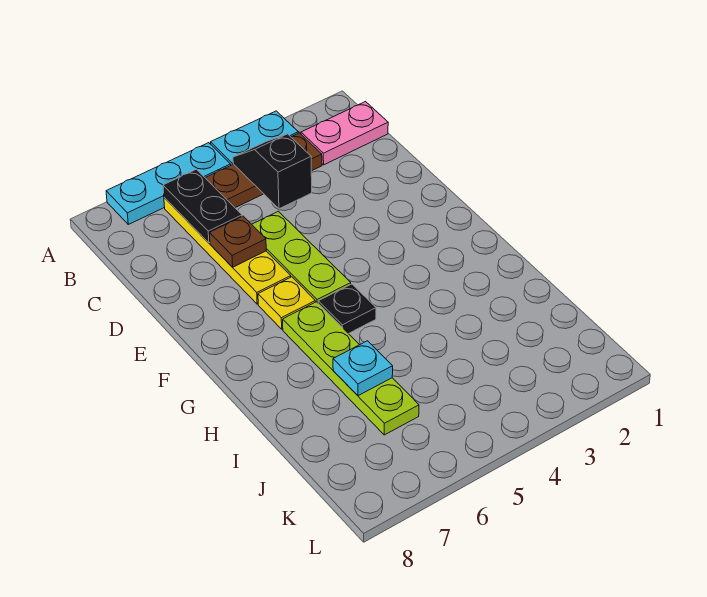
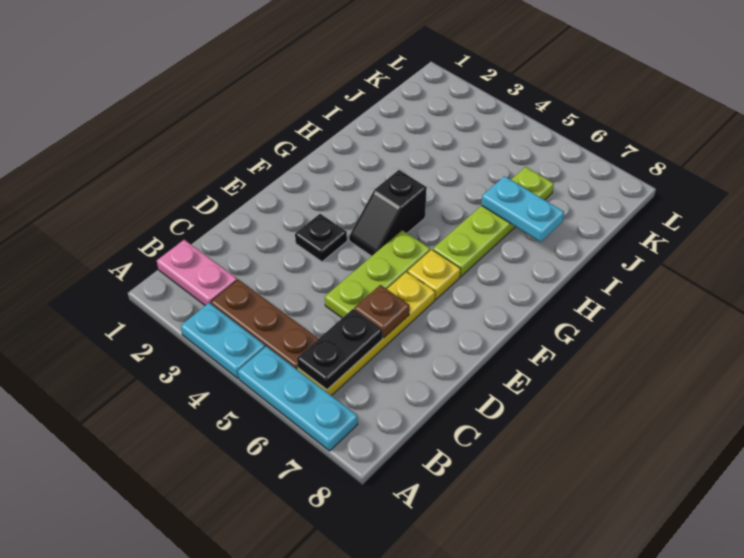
black 1x2 slope [233,134,312,209] -> black 1x2 slope moved to [349,170,427,256]
black 1x1 plate [318,284,376,334] -> black 1x1 plate moved to [295,214,347,262]
cyan 1x1 plate [333,341,393,396] -> cyan 1x2 plate [481,176,564,242]

